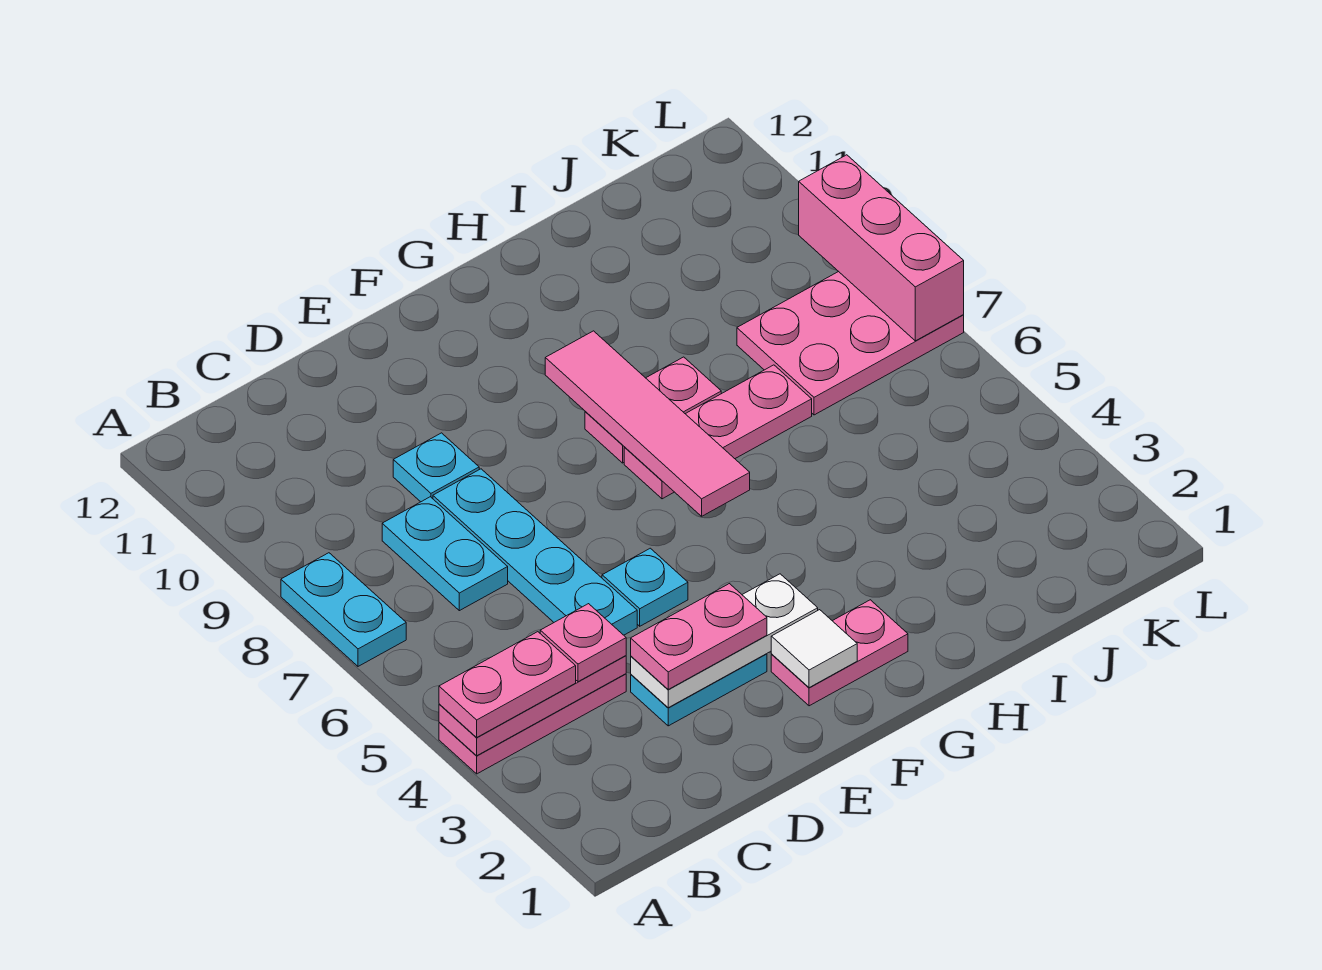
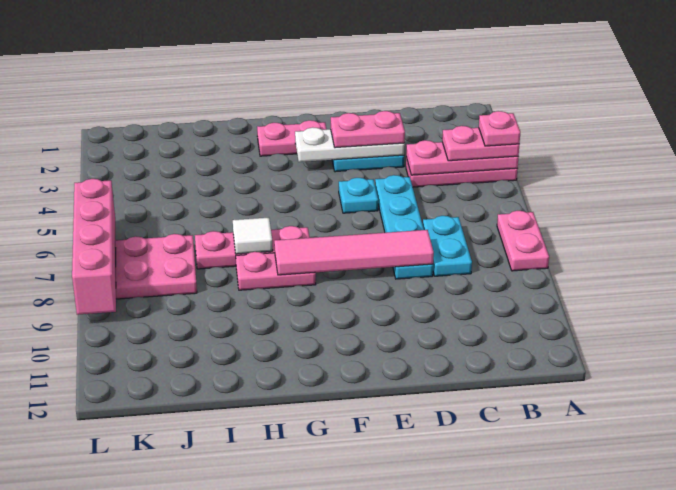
cyan 1x2 plate [281,553,406,666] -> pink 1x2 plate [497,211,549,271]
pink 1x1 plate [540,604,626,682] -> pink 1x1 plate moved to [479,111,520,146]
cyan 1x1 plate [393,433,479,502] -> none
white 1x1 tile [771,610,857,688] -> white 1x1 tile moved to [233,218,273,254]
pink 1x4 tile [545,331,750,516] -> pink 1x4 tile turned to [274,230,434,275]
pink 1x3 brick [799,155,964,341] -> pink 1x4 brick [72,179,116,315]

